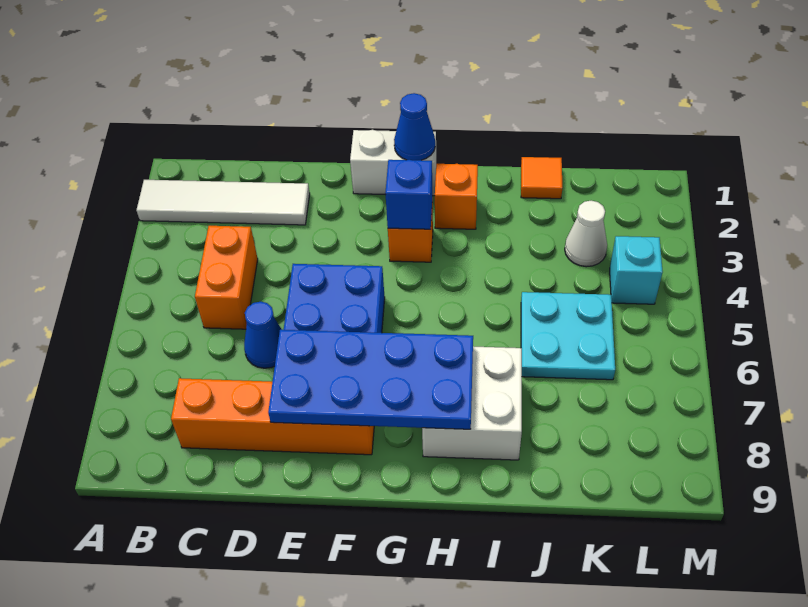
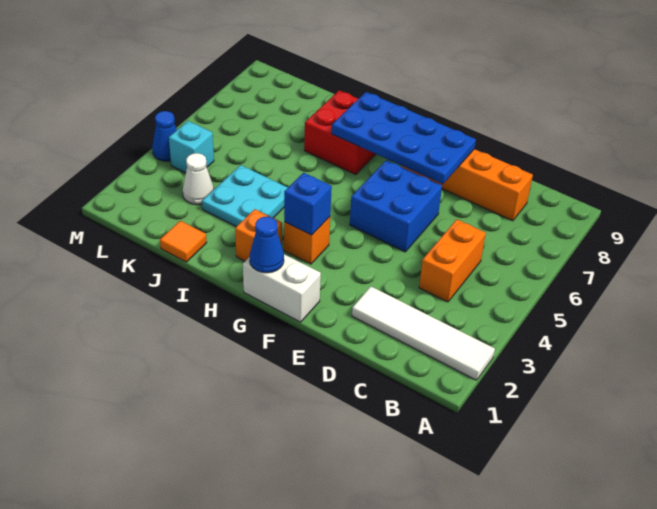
blue 1x1 cone [244,302,282,368] -> blue 1x1 cone moved to [152,111,177,161]
white 2x2 brick [422,347,522,460] -> red 2x2 brick [304,90,376,175]
cyan 2x2 plate [521,292,615,380] -> cyan 2x2 plate moved to [202,165,288,227]

